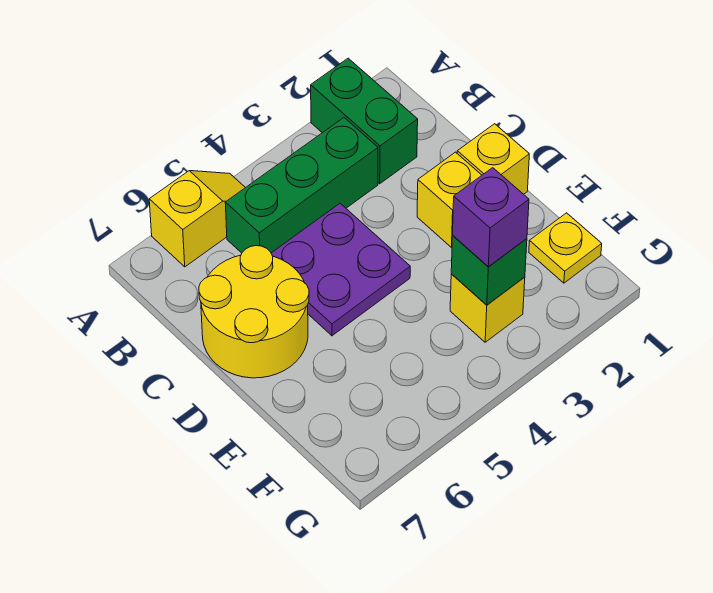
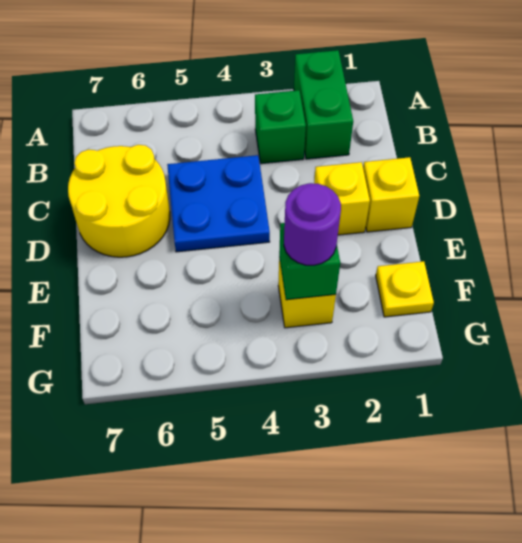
yellow 1x2 slope [149,171,245,267] -> none
green 1x3 brick [225,118,378,253] -> green 1x1 brick [255,90,306,164]
purple 2x2 plate [271,203,410,336] -> blue 2x2 plate [167,155,270,252]
purple 1x1 brick [453,168,529,267] -> purple 1x1 round brick [284,183,341,265]

